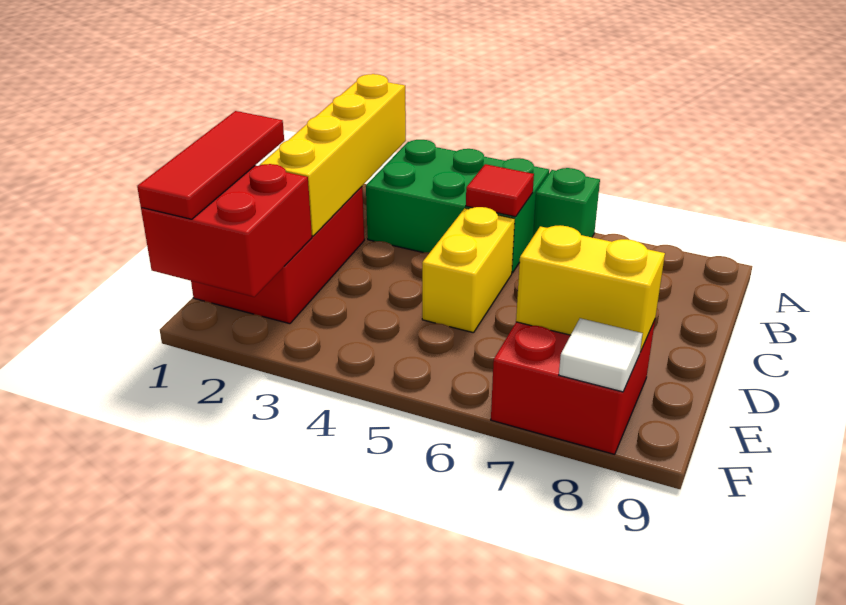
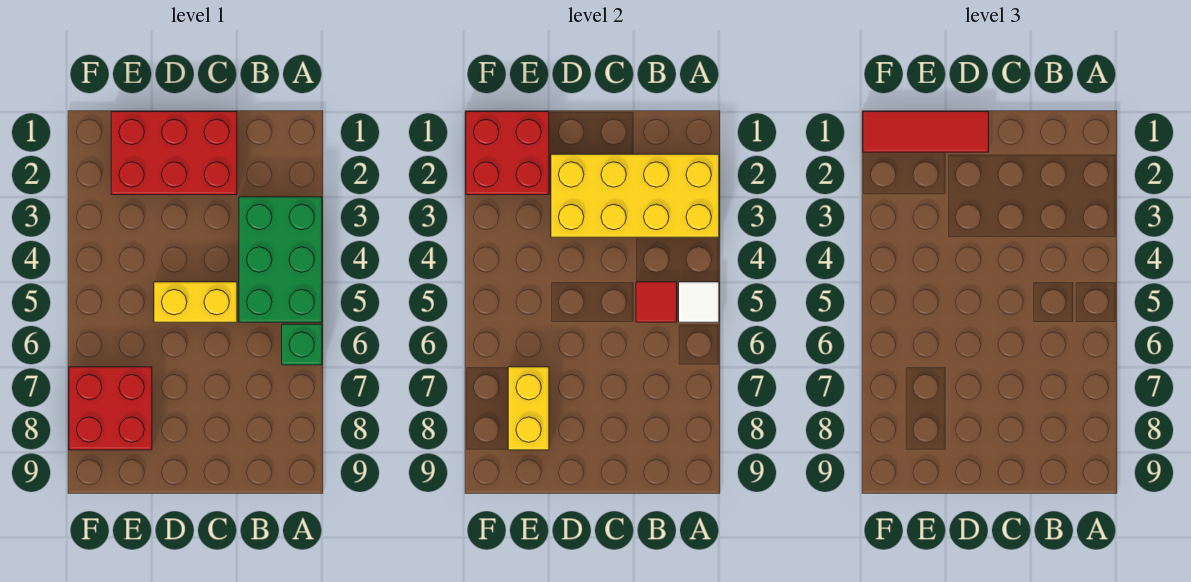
yellow 1x4 brick [260,74,406,236] -> yellow 2x4 brick [551,154,719,237]
white 1x1 tile [559,318,643,392] -> white 1x1 tile moved to [679,282,719,322]

